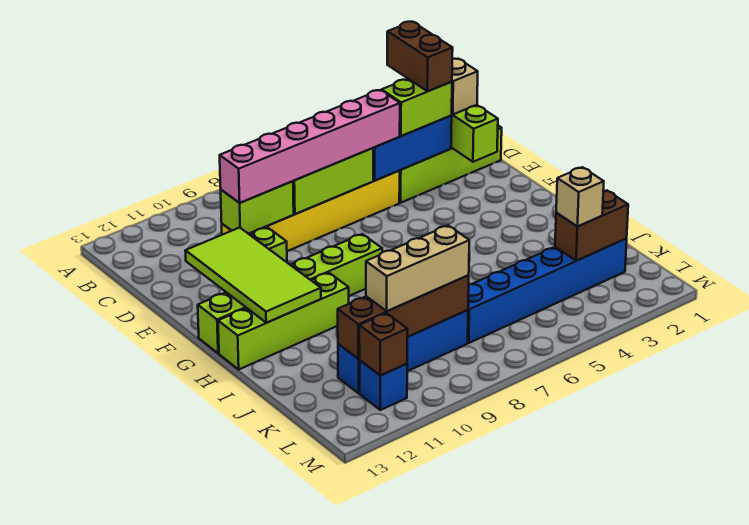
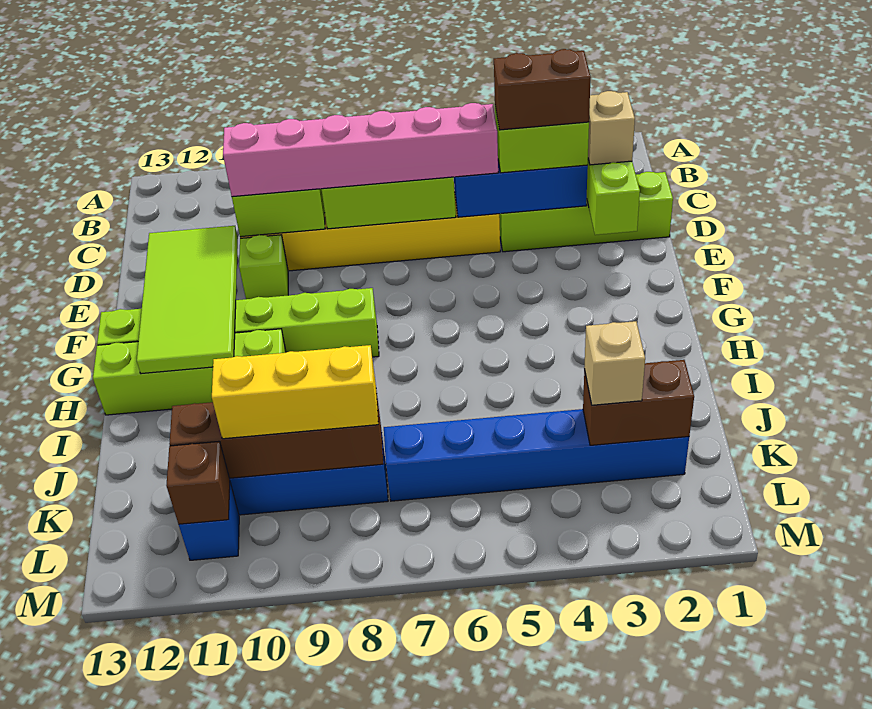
brown 1x2 brick [387,22,453,91] -> brown 1x2 brick turned to [494,49,591,130]
tan 1x3 brick [366,225,469,311] -> yellow 1x3 brick [212,345,378,439]

